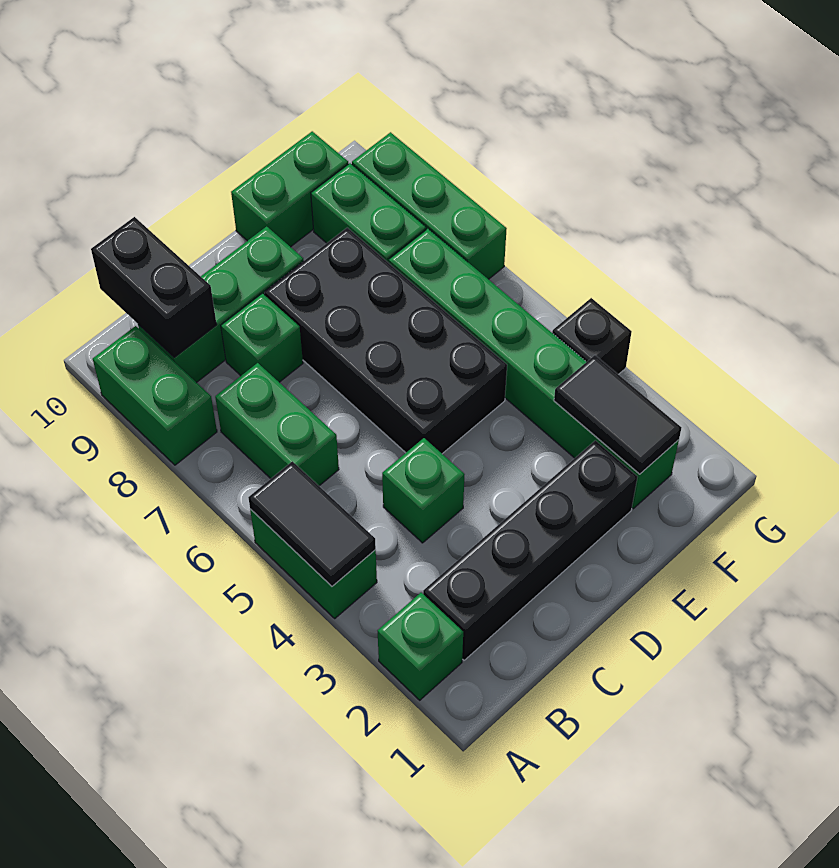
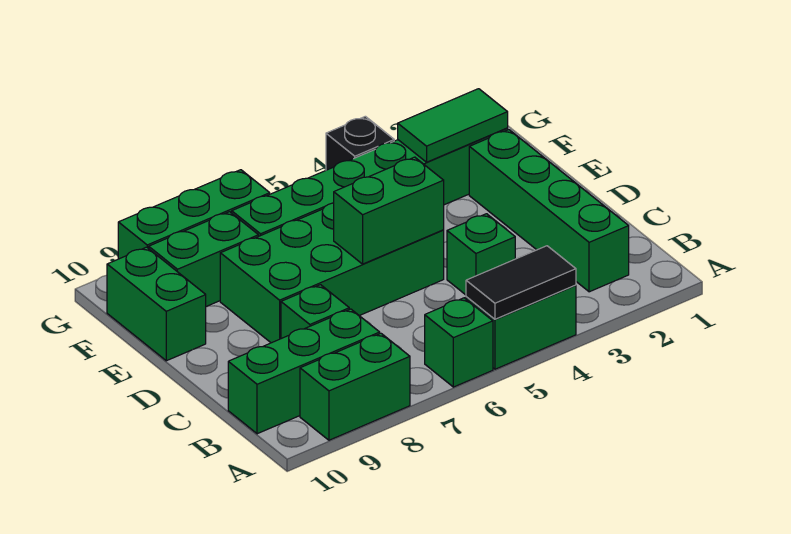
green 1x1 brick [378,593,463,700] -> green 1x1 brick moved to [425,298,493,387]
black 1x4 brick [423,440,638,660] -> green 1x4 brick [469,130,629,292]
green 1x2 brick [215,363,339,486] -> green 1x2 brick moved to [334,157,444,264]
green 1x3 brick [138,226,304,383] -> green 1x3 brick turned to [228,309,380,434]
black 1x2 brick [91,217,217,357] -> none
black 2x4 brick [264,228,507,454] -> green 2x4 brick [220,203,444,343]
black 1x2 tile [554,355,682,474] -> green 1x2 tile [398,89,508,162]

